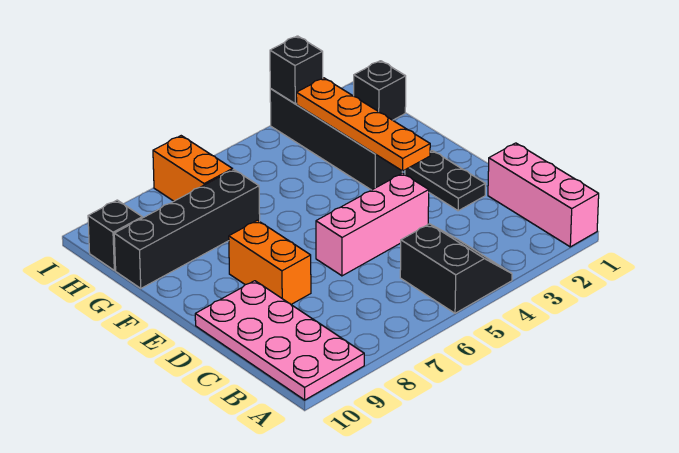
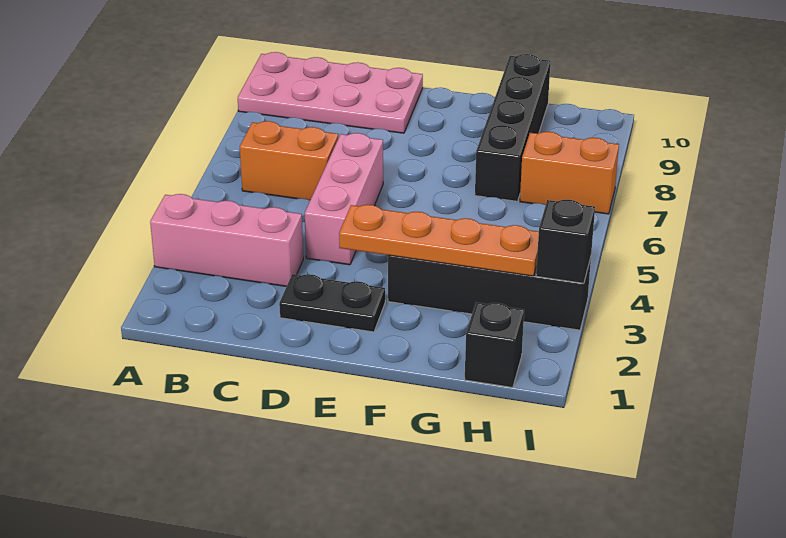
pink 1x3 brick [488,143,599,247] -> pink 1x3 brick moved to [150,194,303,286]
black 2x2 slope [400,224,512,313] -> none
orange 1x2 brick [229,220,311,304] -> orange 1x2 brick moved to [240,121,338,200]
black 1x1 brick [88,200,142,270] -> none

